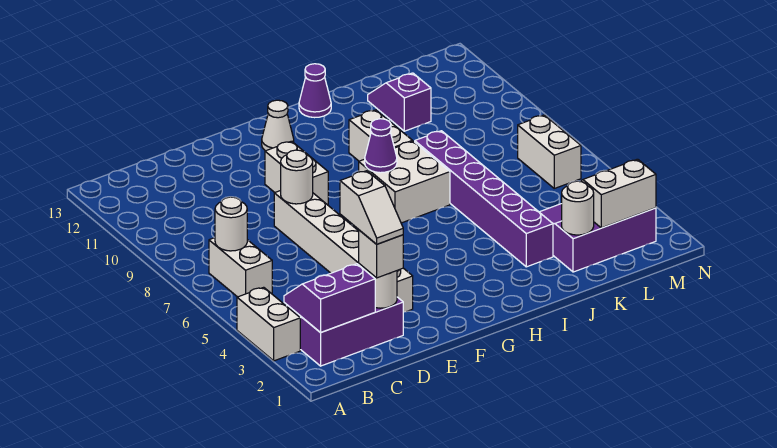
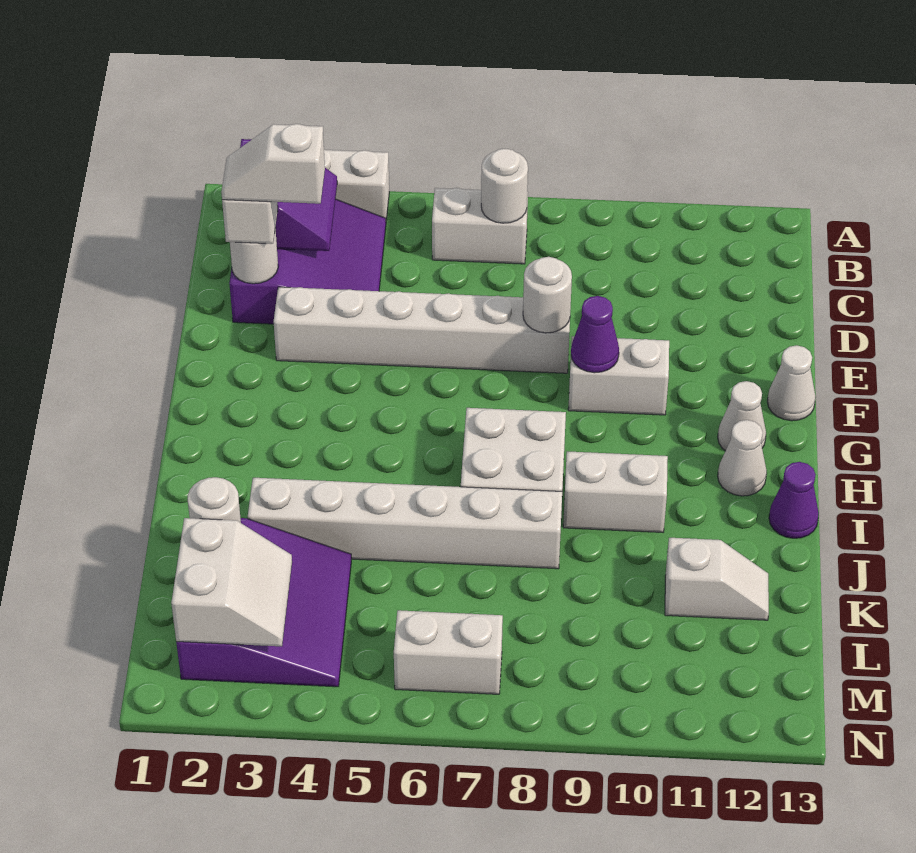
none -> white 1x1 cone [767,345,816,421]
purple 1x1 cone [365,119,397,173] -> purple 1x1 cone moved to [571,296,619,373]
none -> white 1x1 cone [718,420,767,496]
purple 1x6 brick [415,131,553,267] -> white 1x6 brick [248,478,562,569]
purple 1x2 slope [368,73,431,131] -> white 1x2 slope [665,538,769,620]

